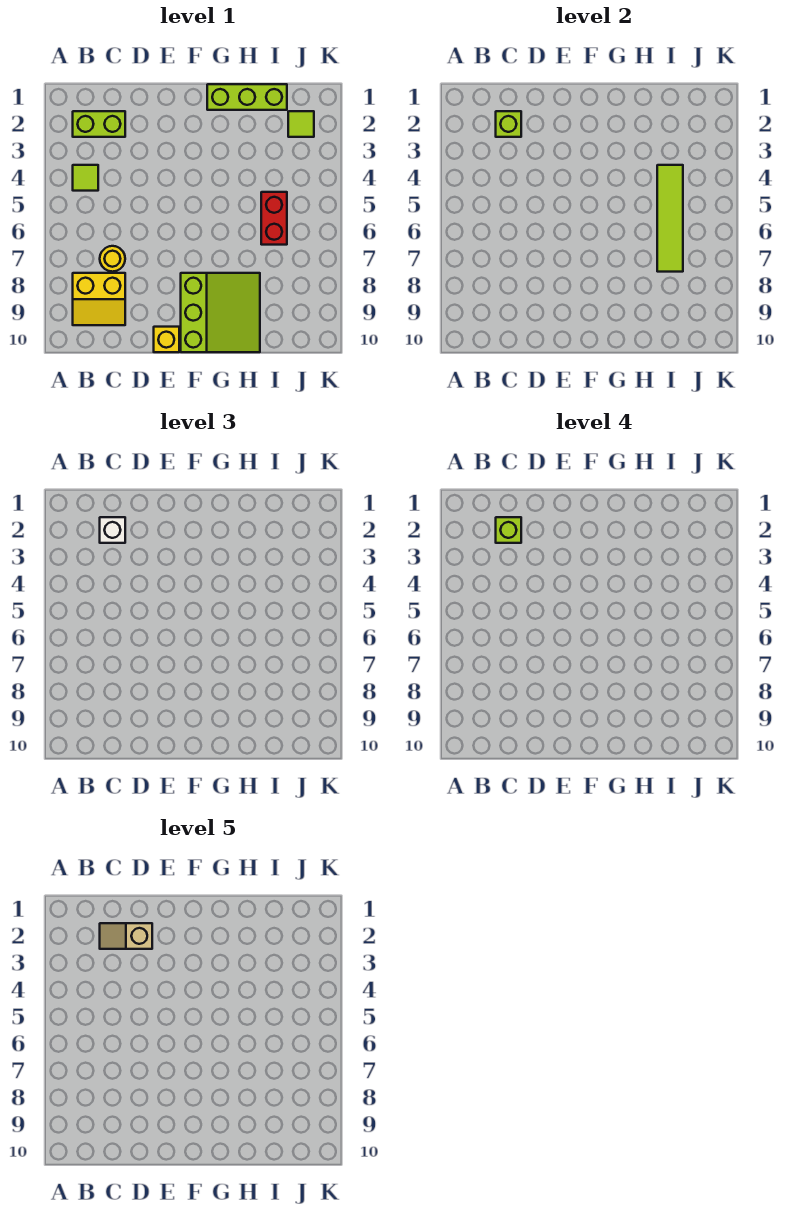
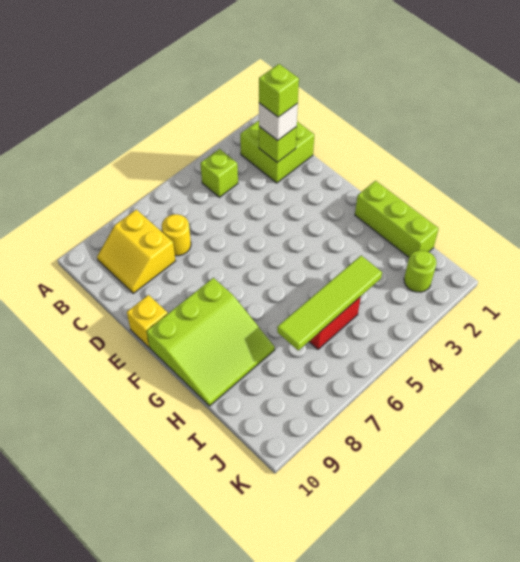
lime 1x2 brick [73,111,125,137] -> lime 2x2 brick [240,120,314,183]
lime 1x1 tile [73,165,98,191] -> lime 1x1 brick [201,149,238,197]
tan 1x2 slope [100,923,152,949] -> none
lime 1x1 tile [288,111,314,137] -> lime 1x1 round brick [404,250,437,292]

